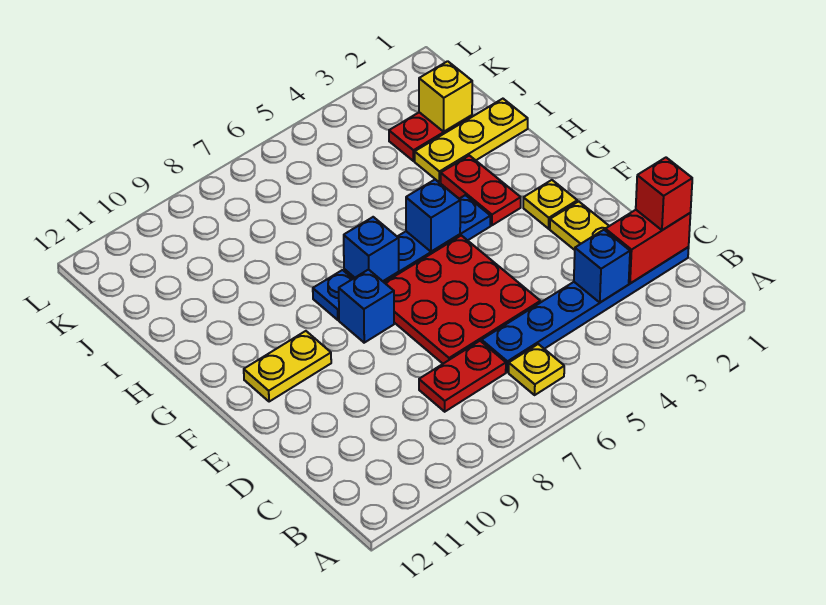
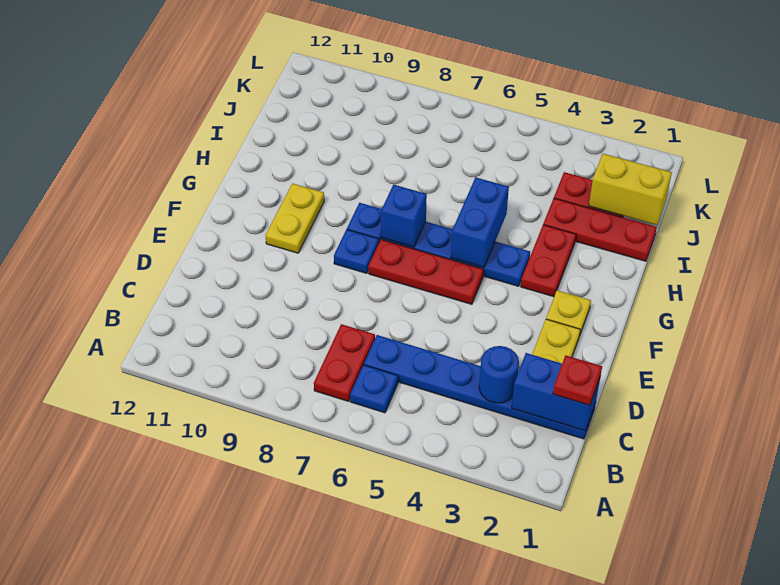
yellow 1x1 plate [509,344,564,395] -> blue 1x1 plate [350,365,398,413]
red 1x2 brick [605,210,691,284] -> blue 1x2 brick [512,353,600,431]
red 1x1 brick [636,158,692,230] -> red 1x1 plate [553,355,602,405]
blue 1x1 brick [574,230,630,302] -> blue 1x1 round brick [479,346,519,403]
red 1x2 plate [419,341,506,412] -> red 1x2 plate turned to [314,324,375,401]
red 3x3 plate [385,235,540,364] -> red 1x3 plate [368,239,484,304]
blue 1x1 brick [339,269,394,343] -> blue 1x1 plate [334,229,379,273]
yellow 1x2 plate [244,331,331,402] -> yellow 1x2 plate turned to [265,184,324,253]
blue 1x1 brick [406,180,460,251] -> blue 1x2 brick [451,177,509,267]
yellow 1x3 plate [415,99,528,182] -> red 1x3 plate [543,198,657,261]
yellow 1x1 brick [419,61,472,132] -> yellow 1x2 brick [589,154,672,225]

